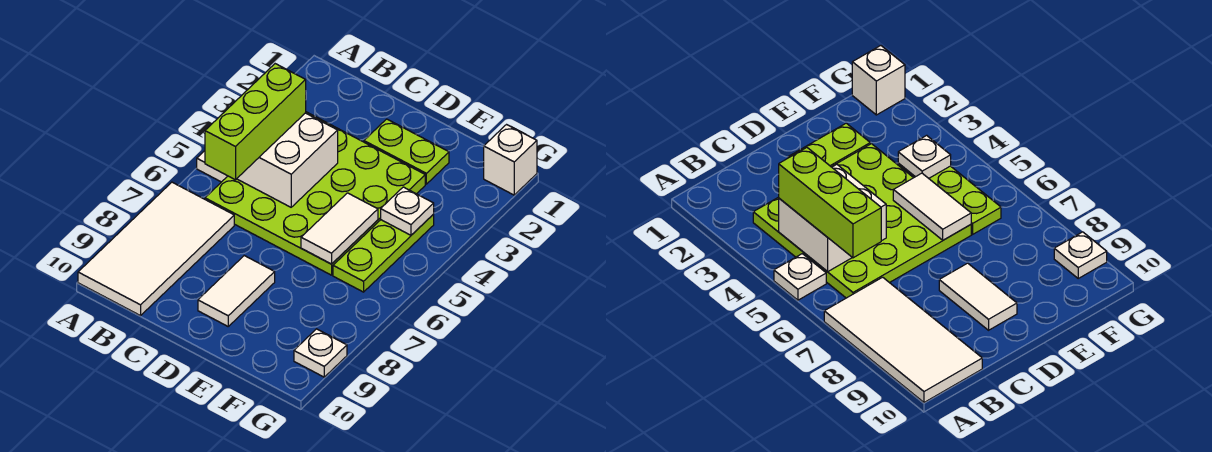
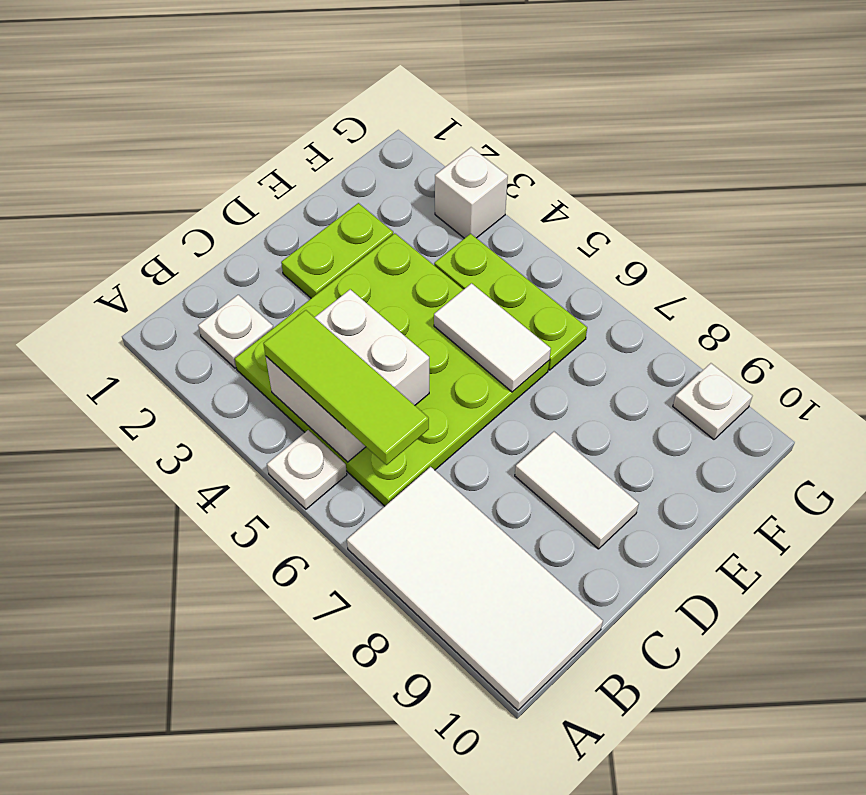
lime 1x3 brick [205,64,306,180] -> lime 1x3 tile [263,310,429,465]
white 1x1 plate [381,187,434,235] -> white 1x1 plate moved to [198,295,273,368]
white 1x1 brick [484,125,537,195] -> white 1x1 brick moved to [435,147,508,238]

